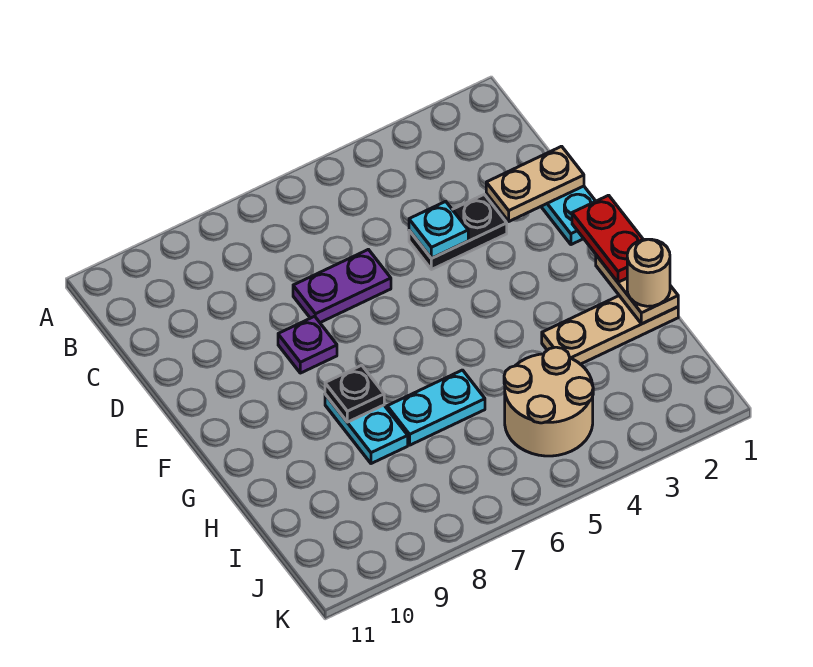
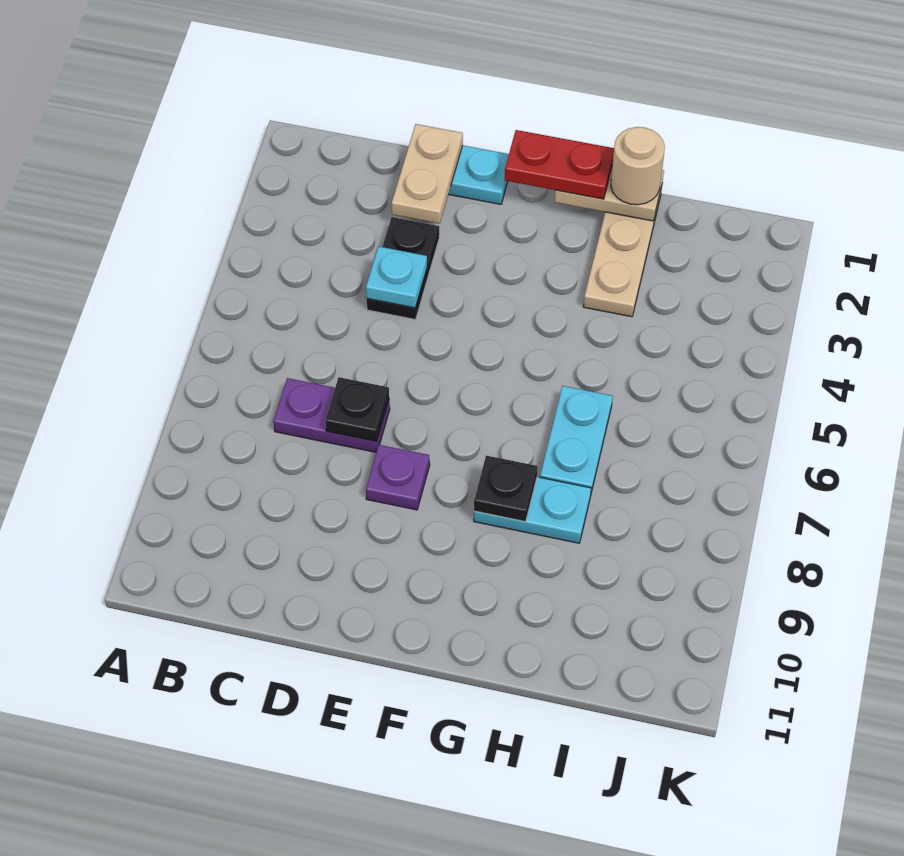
purple 1x2 plate [293,249,391,322] -> purple 1x2 plate turned to [273,378,390,452]
none -> black 1x1 plate [325,377,389,442]
tan 2x2 round brick [504,347,593,456] -> none

